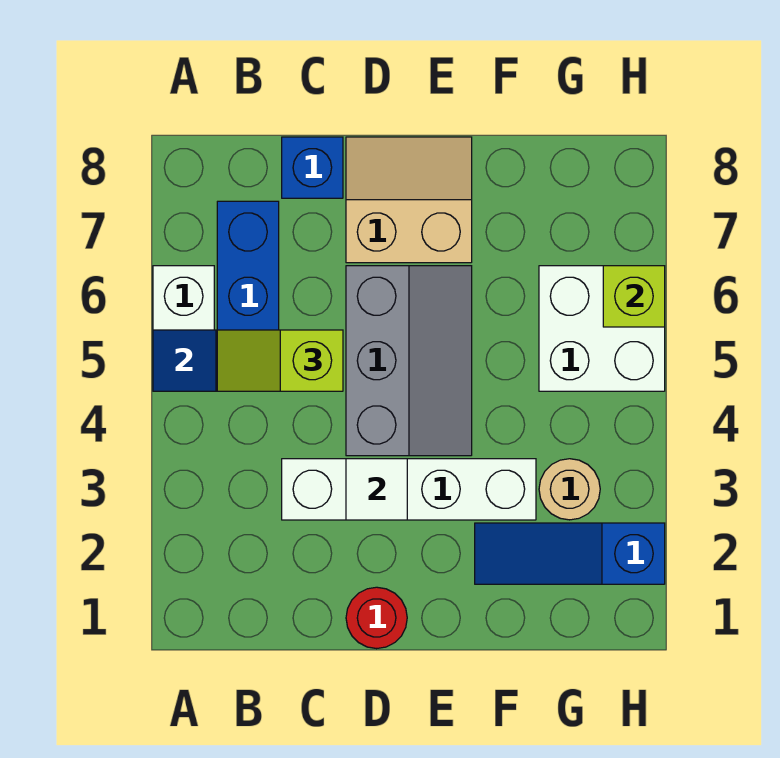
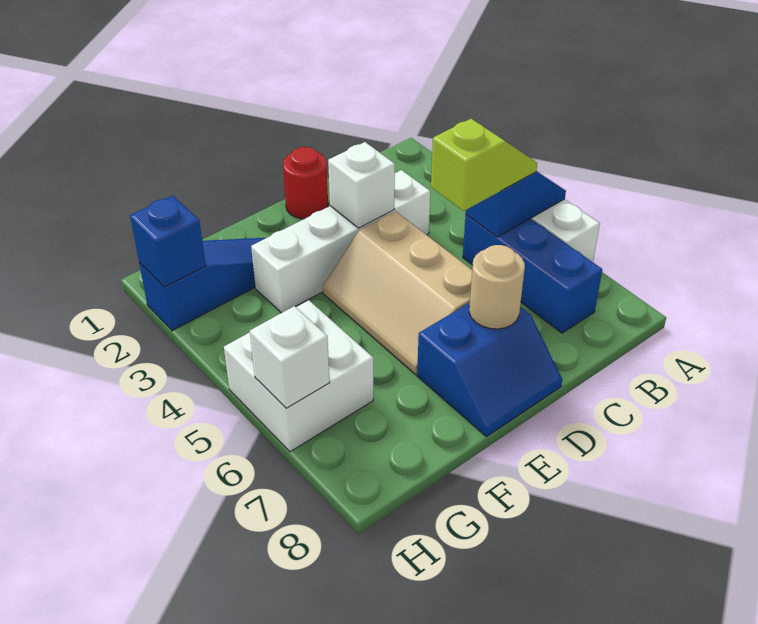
blue 1x1 brick [282,137,343,198] -> blue 1x1 brick moved to [130,196,206,287]
white 1x1 tile [346,459,407,520] -> white 1x1 brick [328,142,395,228]
grey 2x3 slope [346,266,472,456] -> tan 2x3 slope [323,211,472,374]
tan 2x2 slope [346,137,472,263] -> blue 2x2 slope [417,303,562,437]
tan 1x1 round brick [539,459,600,520] -> tan 1x1 round brick moved to [469,245,525,329]
lime 1x1 brick [603,266,665,327] -> white 1x1 brick [250,306,330,408]

